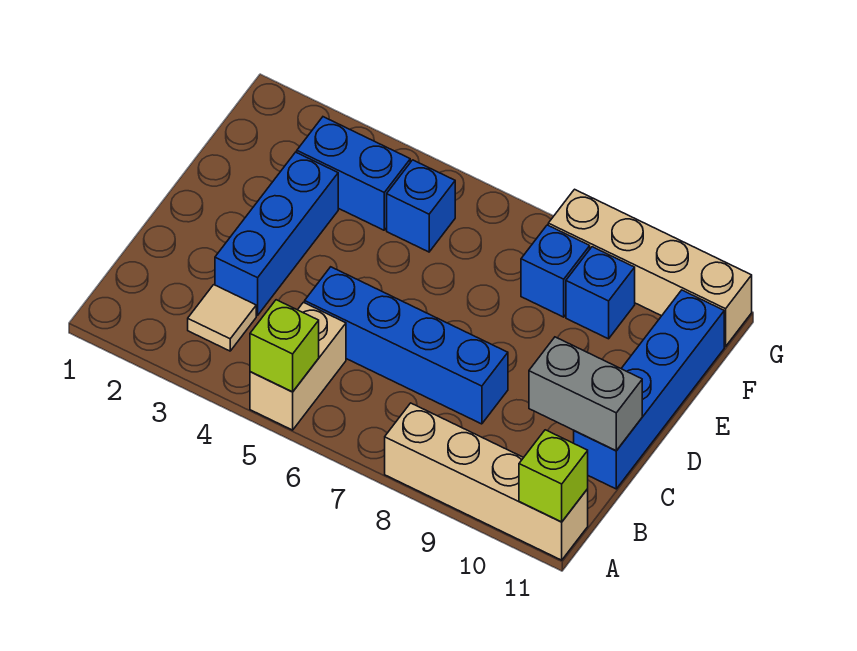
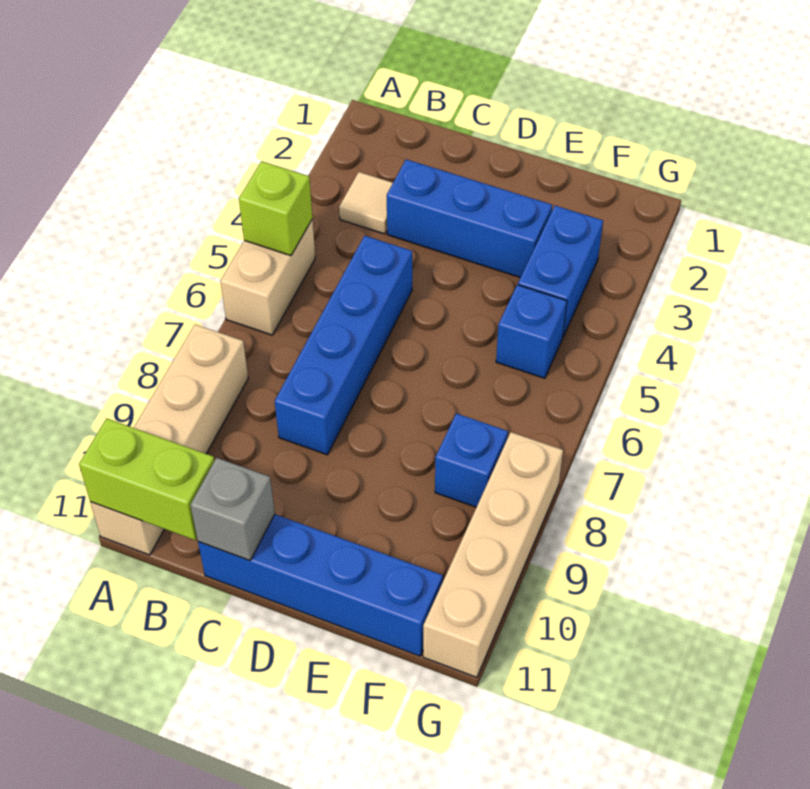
tan 1x2 brick [250,302,346,430] -> tan 1x2 brick turned to [221,219,315,335]
lime 1x1 brick [519,430,588,522] -> lime 1x2 brick [79,418,214,540]
grey 1x2 brick [529,337,642,451] -> grey 1x1 brick [190,458,275,561]
blue 1x1 brick [566,247,635,339] -> none

